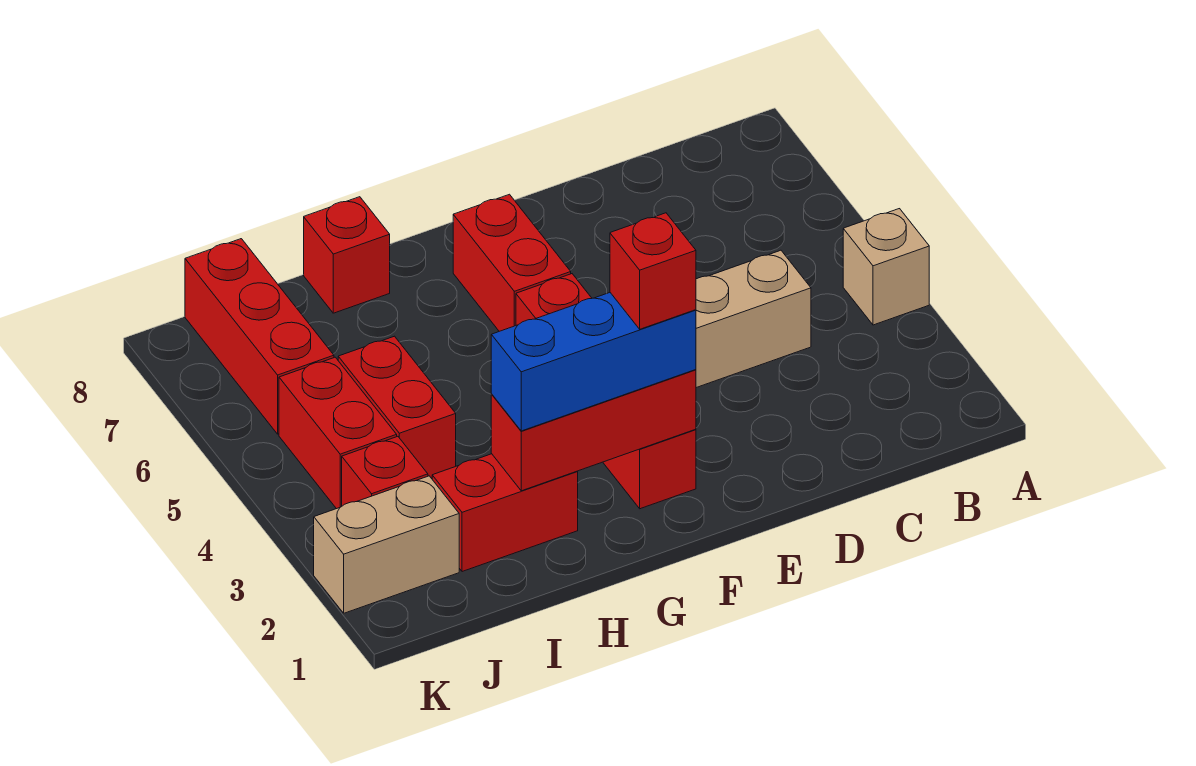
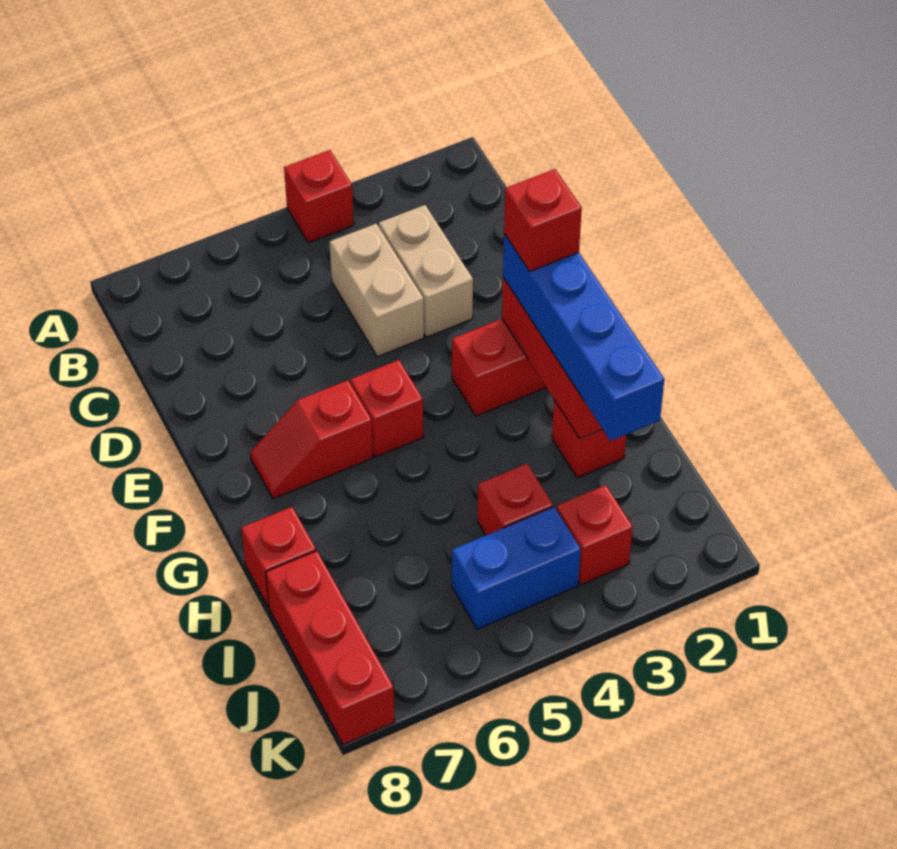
tan 1x1 brick [843,209,929,325] -> red 1x1 brick [284,150,354,243]
blue 1x3 brick [491,293,696,431] -> blue 1x4 brick [503,234,664,441]
red 1x2 brick [453,194,571,331] -> red 1x2 slope [250,380,373,499]
red 1x2 brick [432,454,578,572] -> red 1x1 brick [552,400,626,478]
red 1x2 brick [338,336,456,479] -> red 1x1 brick [478,464,553,535]
tan 1x2 brick [314,476,459,613] -> tan 1x2 brick moved to [379,205,473,337]
red 1x2 brick [279,357,397,509] -> blue 1x2 brick [452,507,581,629]
red 1x3 brick [185,239,334,434] -> red 1x3 brick turned to [266,551,395,745]

